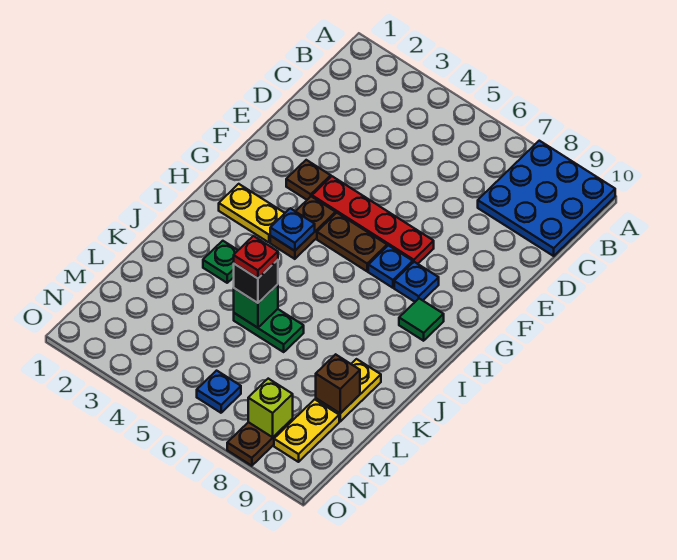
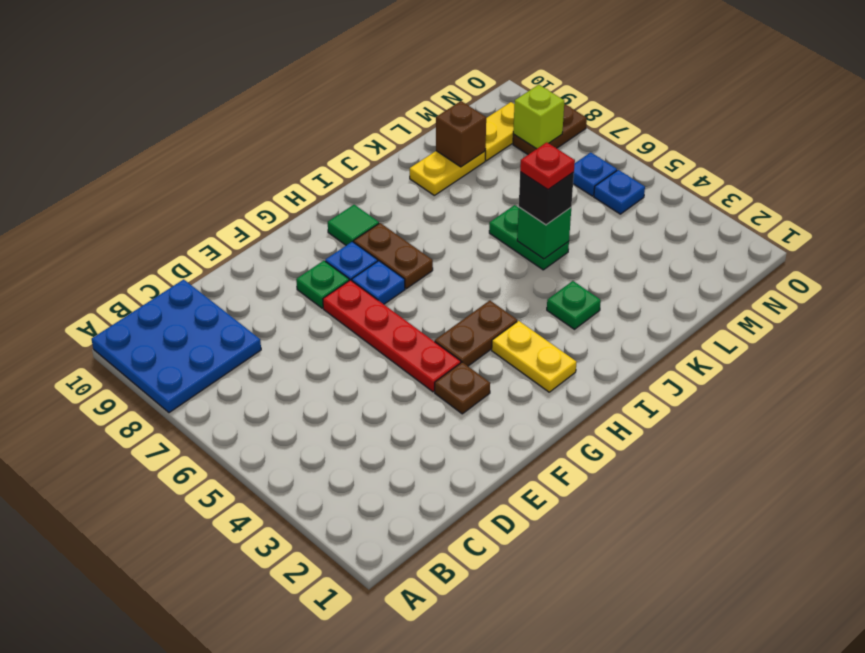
none -> green 1x1 plate [296,261,349,308]
brown 1x2 plate [317,213,387,271] -> brown 1x2 plate moved to [354,223,433,289]
blue 1x1 plate [270,208,315,251] -> blue 1x1 plate moved to [594,170,645,214]

